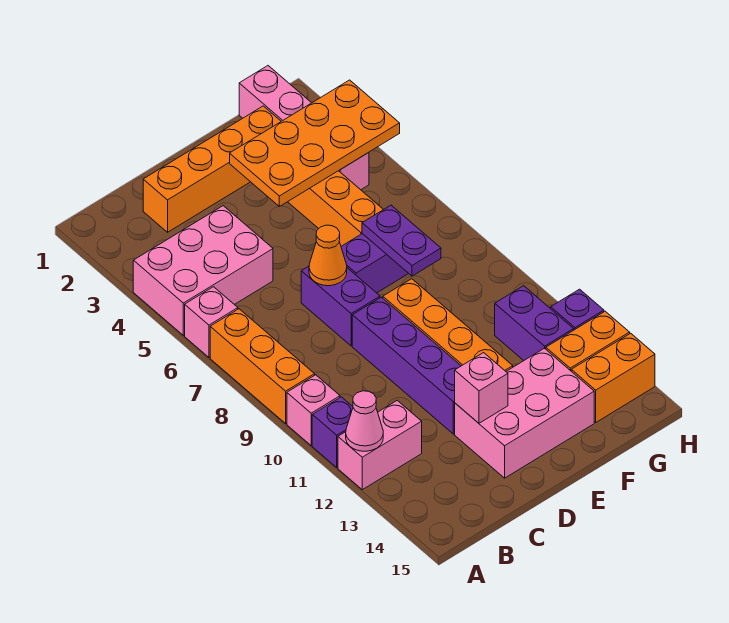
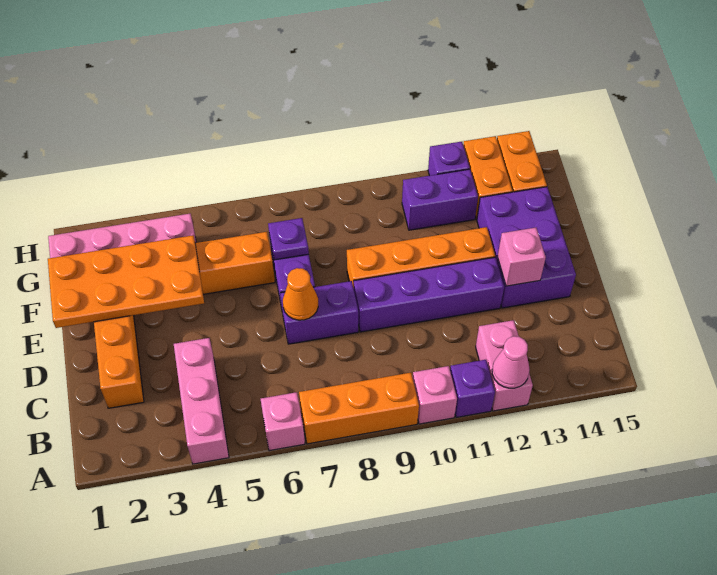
pink 2x3 brick [133,206,273,335] -> pink 1x3 brick [174,338,229,464]
pink 2x3 brick [455,348,594,478] -> purple 2x3 brick [477,187,576,308]
orange 2x4 plate [230,80,400,206] -> orange 2x4 plate turned to [48,235,204,328]
purple 1x2 plate [362,205,441,276] -> purple 1x1 plate [268,218,309,260]

